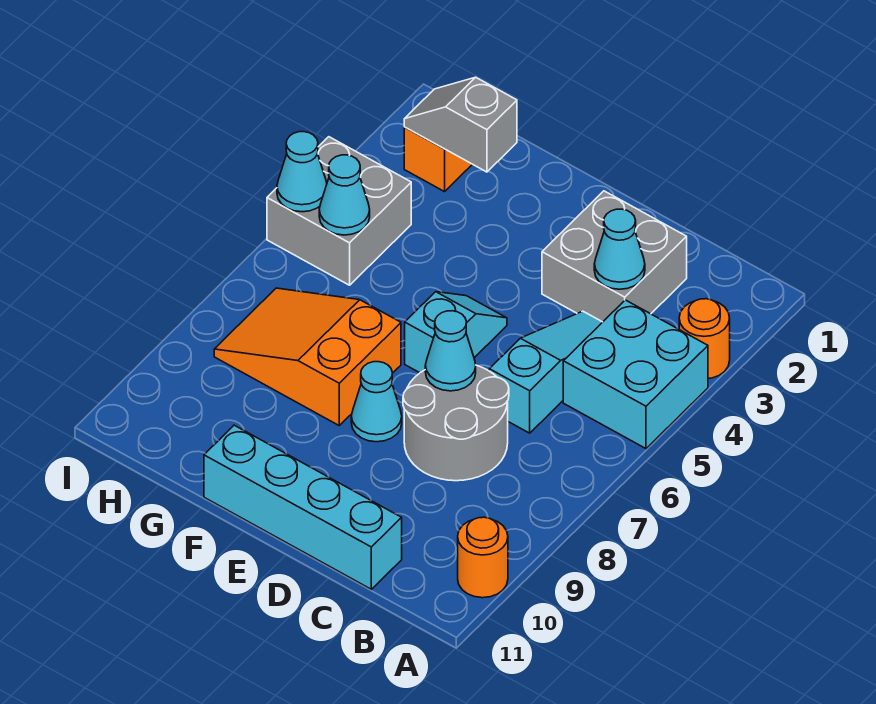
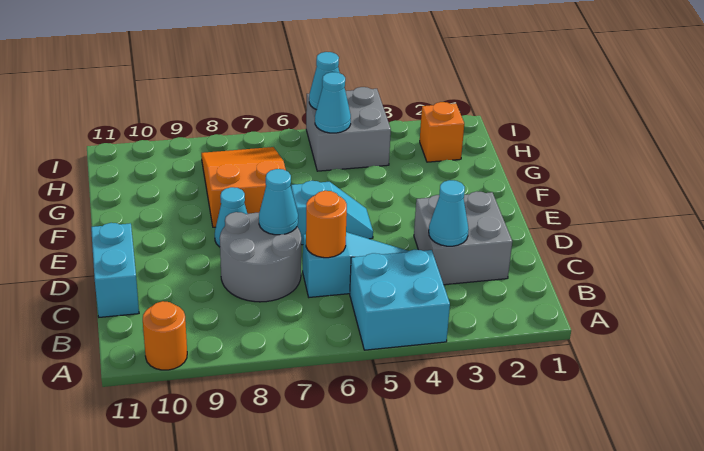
orange 1x1 round brick [679,299,730,379] -> orange 1x1 round brick moved to [306,191,347,258]
cyan 1x4 brick [204,425,402,589] -> cyan 1x2 brick [91,223,139,317]
grey 1x2 slope [404,77,517,172] -> none

